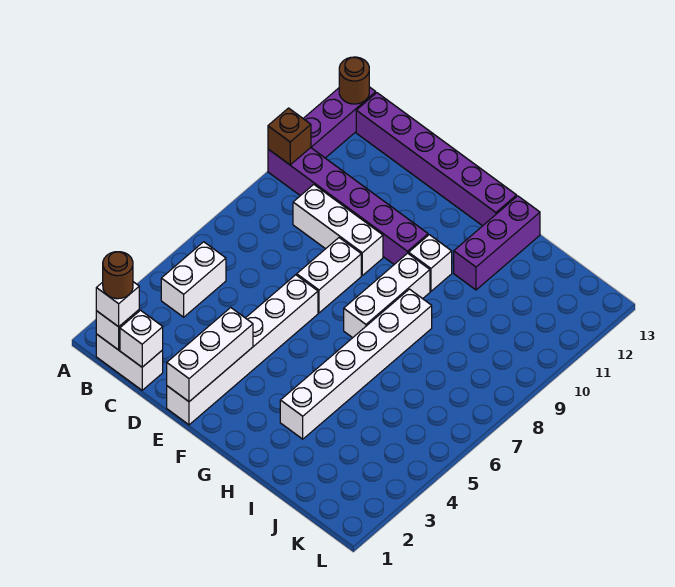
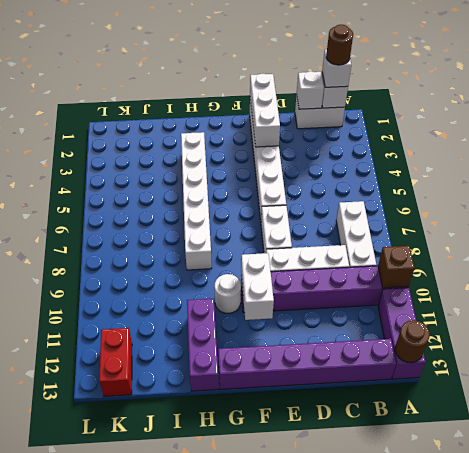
white 1x2 brick [161,242,226,317] -> white 1x2 brick moved to [241,253,274,320]
white 1x3 brick [344,253,430,338] -> white 1x3 brick moved to [336,201,376,267]
white 1x1 brick [409,235,452,291] -> white 1x1 round brick [214,274,241,313]
none -> red 1x2 brick [99,328,132,396]

